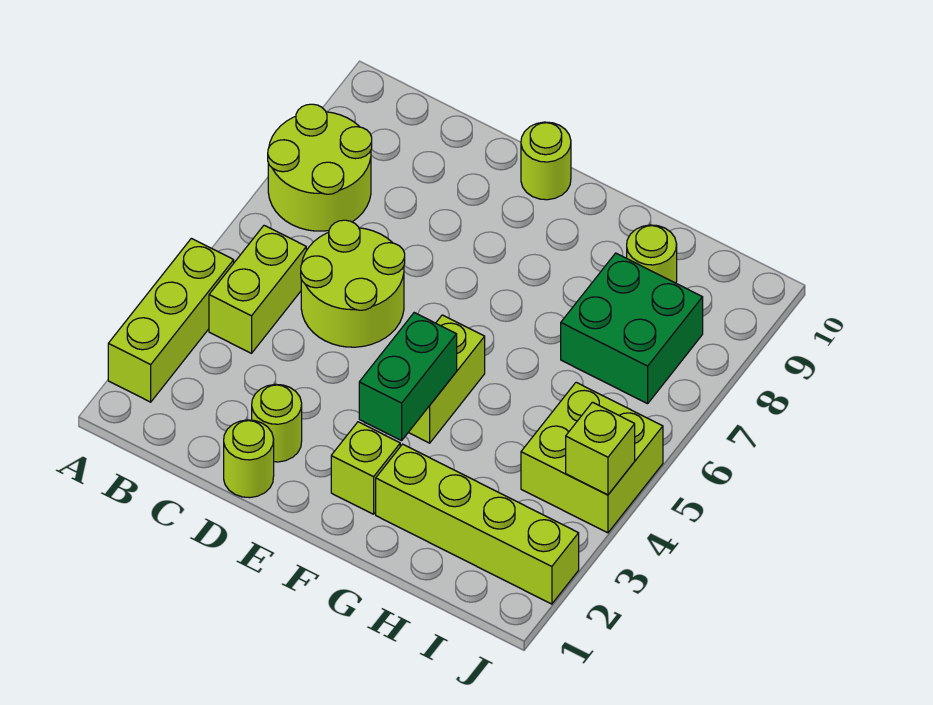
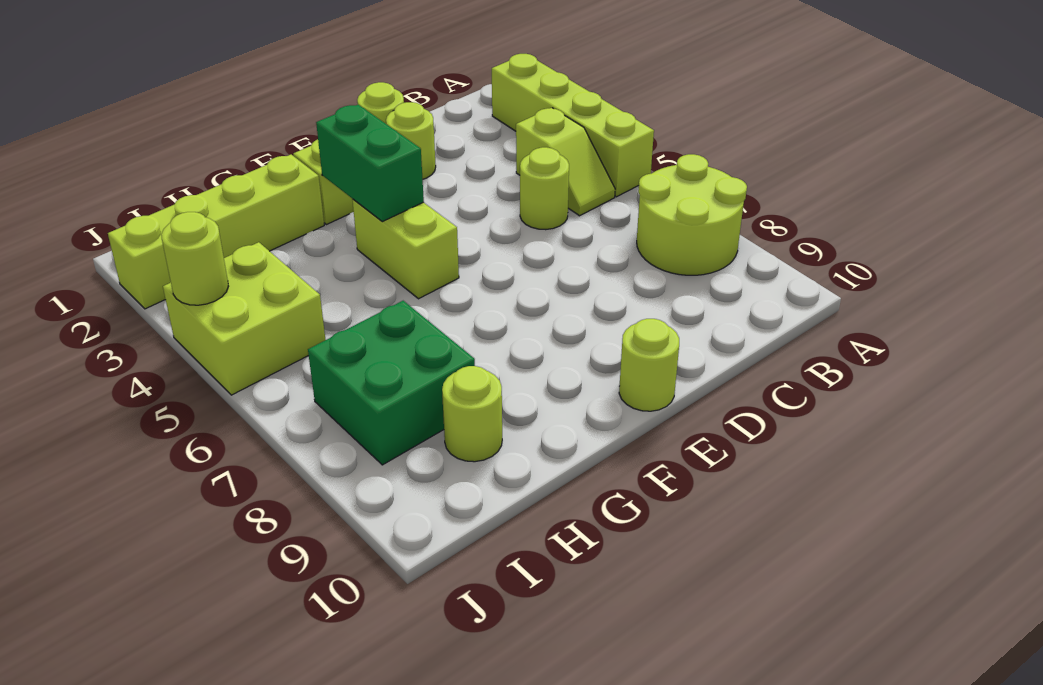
lime 1x3 brick [108,238,234,402] -> lime 1x4 brick [492,54,654,197]
lime 1x2 brick [209,225,306,353] -> lime 1x2 slope [516,108,615,216]
lime 2x2 round brick [301,220,405,347] -> lime 1x1 round brick [520,147,569,230]
lime 1x1 brick [566,402,635,495] -> lime 1x1 round brick [161,212,229,305]

